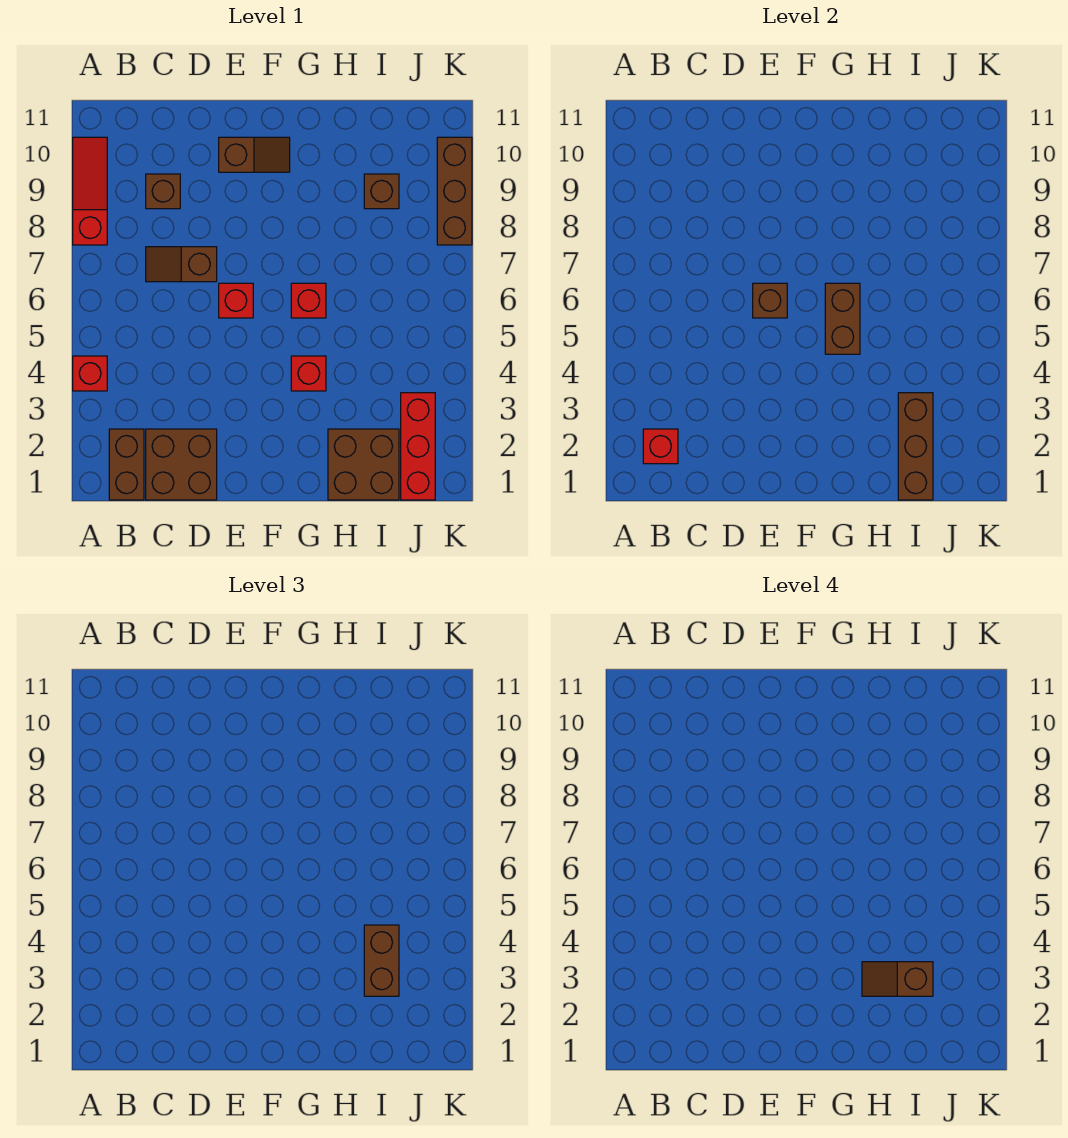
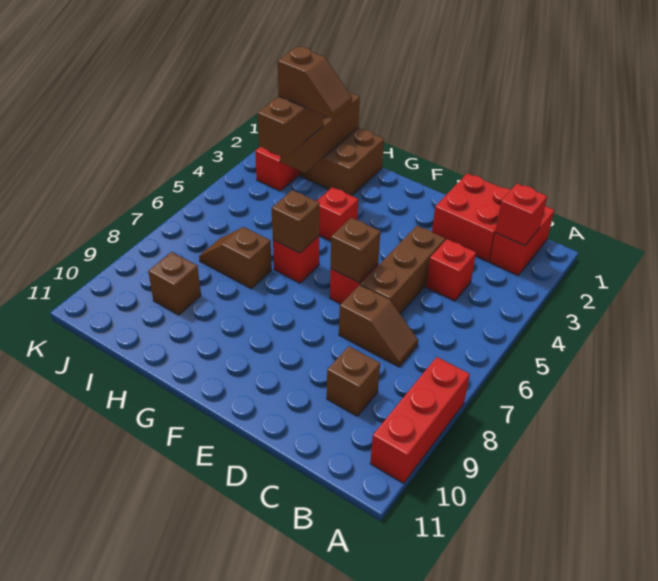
red 1x1 brick [73,356,107,391] -> red 1x1 brick moved to [426,239,476,301]
red 1x3 slope [73,137,107,245] -> red 1x3 brick [370,357,470,483]
brown 1x2 brick [109,429,144,500] -> red 1x2 brick [490,206,554,275]
brown 2x2 brick [146,429,217,500] -> red 2x2 brick [432,173,510,262]
brown 1x2 slope [219,137,290,172] -> brown 1x2 slope moved to [199,227,272,289]
brown 1x2 brick [825,283,860,354] -> brown 1x1 brick [272,190,320,253]
brown 1x3 brick [437,137,472,245] -> brown 1x3 brick moved to [361,226,445,314]

